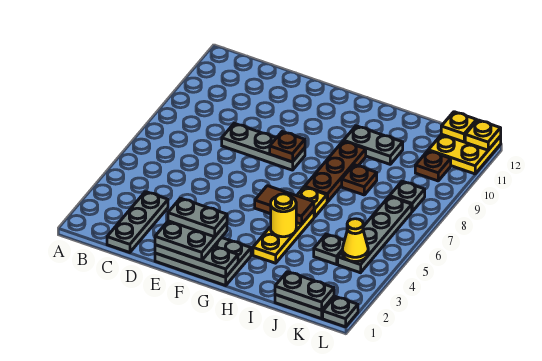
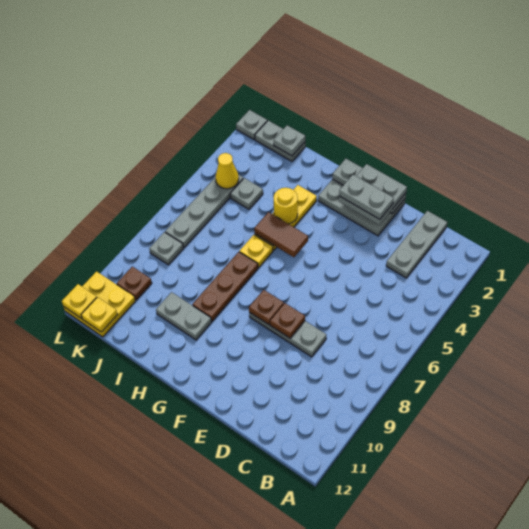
brown 1x1 plate [342,165,377,195] -> brown 1x1 plate moved to [270,303,305,338]
grey 1x2 plate [275,272,334,310] -> grey 1x1 plate [274,125,305,156]

